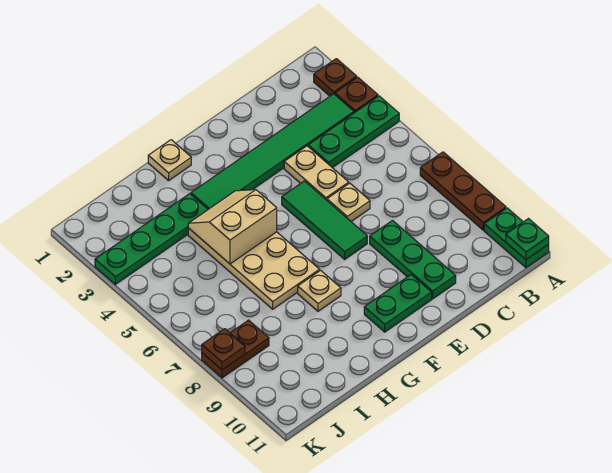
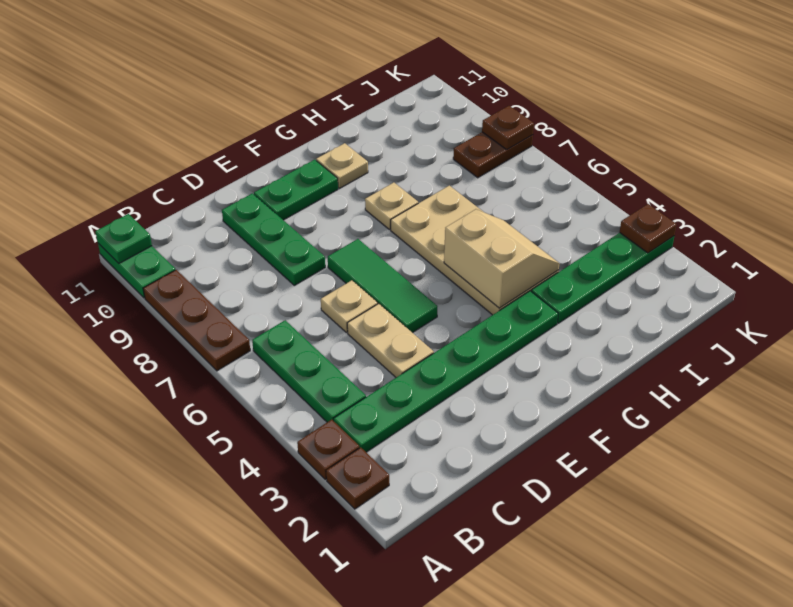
green 1x3 plate [308,96,399,168] -> green 1x3 plate turned to [252,320,366,422]
green 1x6 tile [191,94,354,209] -> green 1x6 plate [334,291,558,452]
tan 1x1 plate [148,140,191,181] -> tan 1x1 plate moved to [316,143,368,188]
tan 2x2 slope [188,190,277,264] -> tan 2x2 slope turned to [444,209,560,308]
none -> brown 1x1 plate [620,204,677,253]

